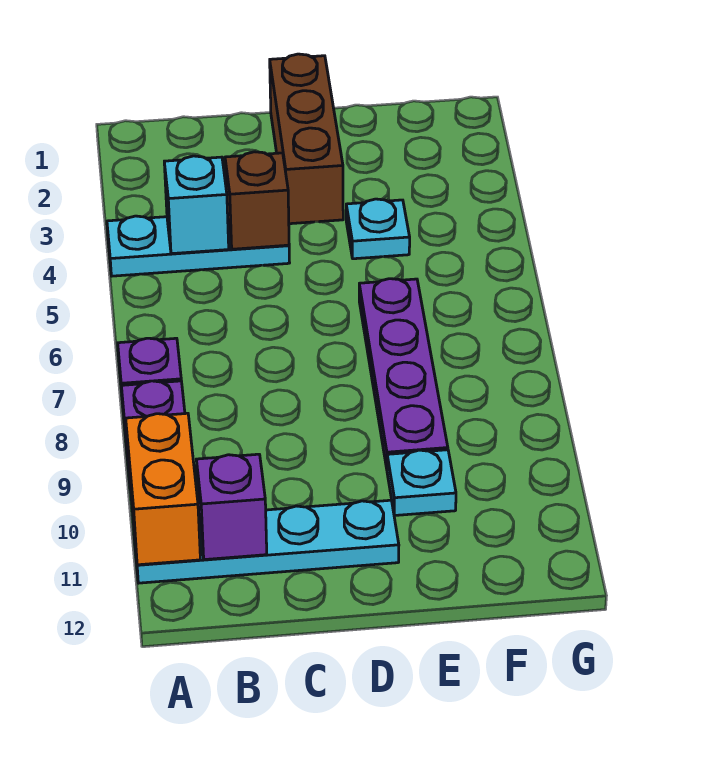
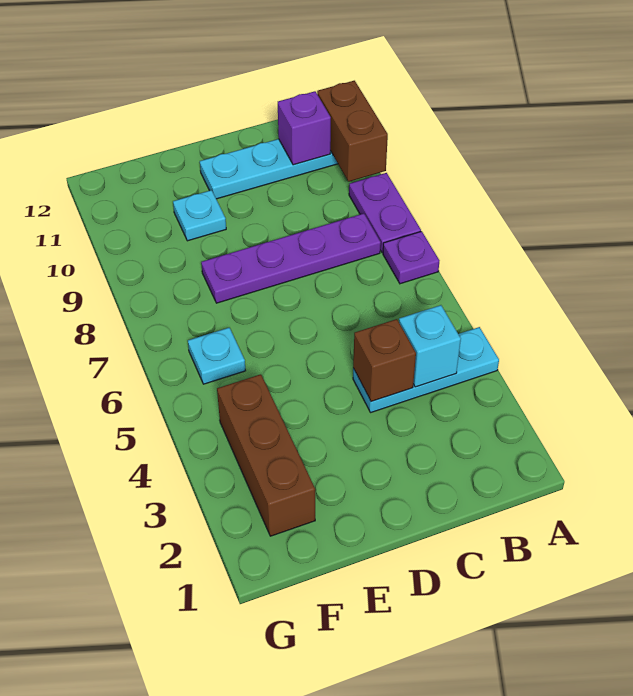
orange 1x2 brick [126,413,200,565] -> brown 1x2 brick [317,81,388,182]
brown 1x3 brick [270,54,343,224] -> brown 1x3 brick moved to [217,374,315,536]
cyan 1x1 plate [346,199,410,259] -> cyan 1x1 plate moved to [188,328,246,384]
purple 1x4 plate [359,279,448,468] -> purple 1x4 plate turned to [201,213,381,303]

